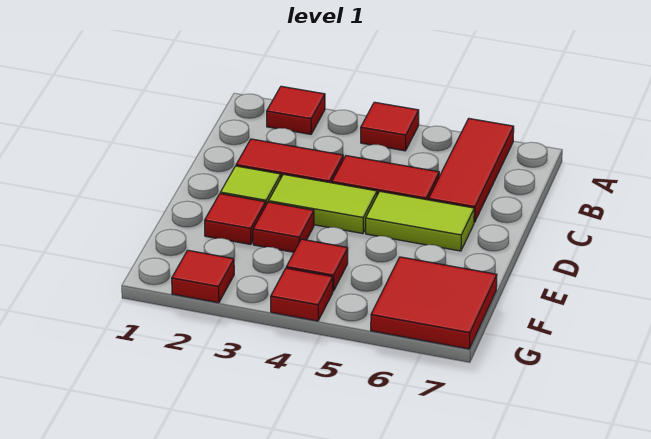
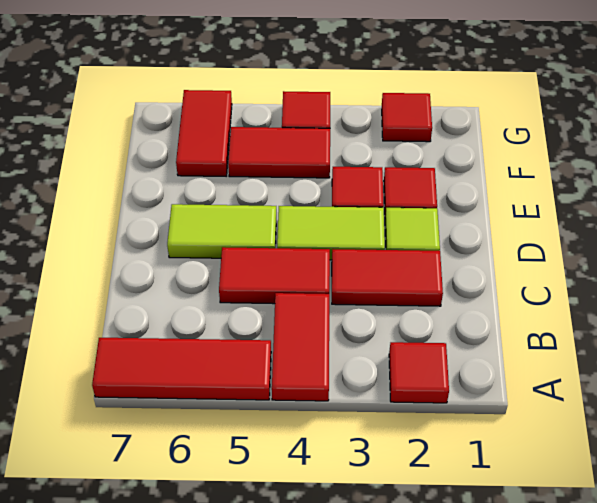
red 1x1 tile [361,102,419,151] -> red 1x2 tile [272,293,329,401]
red 1x3 tile [429,119,514,223] -> red 1x3 tile turned to [92,338,271,400]
red 1x1 tile [286,239,348,291] -> red 1x2 tile [228,127,330,178]
red 2x2 tile [371,257,497,349] -> red 1x2 tile [176,90,232,176]

